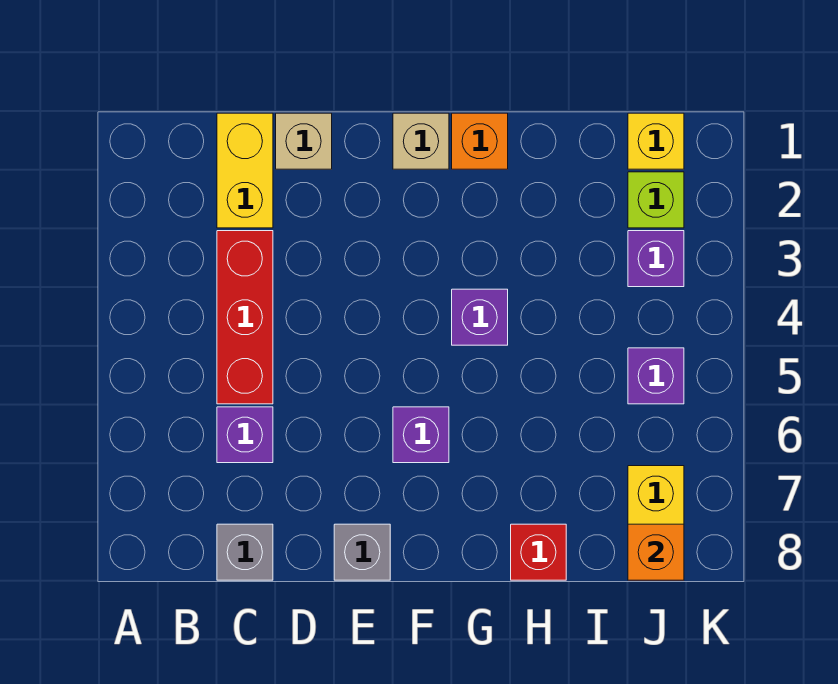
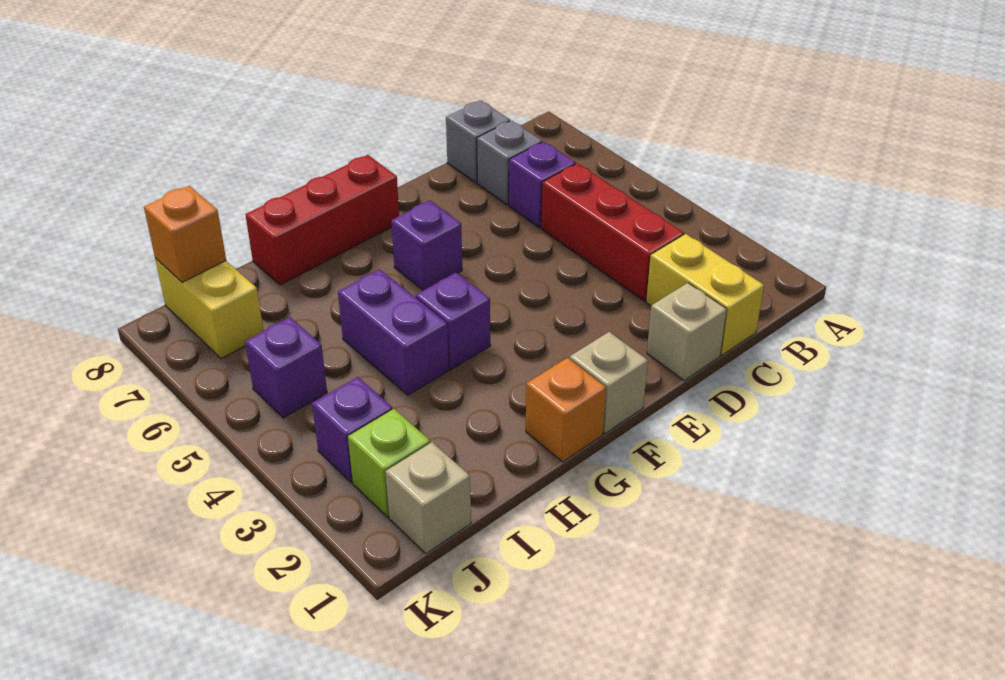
grey 1x1 brick [334,524,390,580] -> grey 1x1 brick moved to [477,121,542,205]
none -> purple 1x2 brick [338,269,449,395]
red 1x1 brick [511,524,566,580] -> red 1x3 brick [245,155,399,285]
yellow 1x1 brick [628,113,684,169] -> tan 1x1 brick [385,442,471,554]

